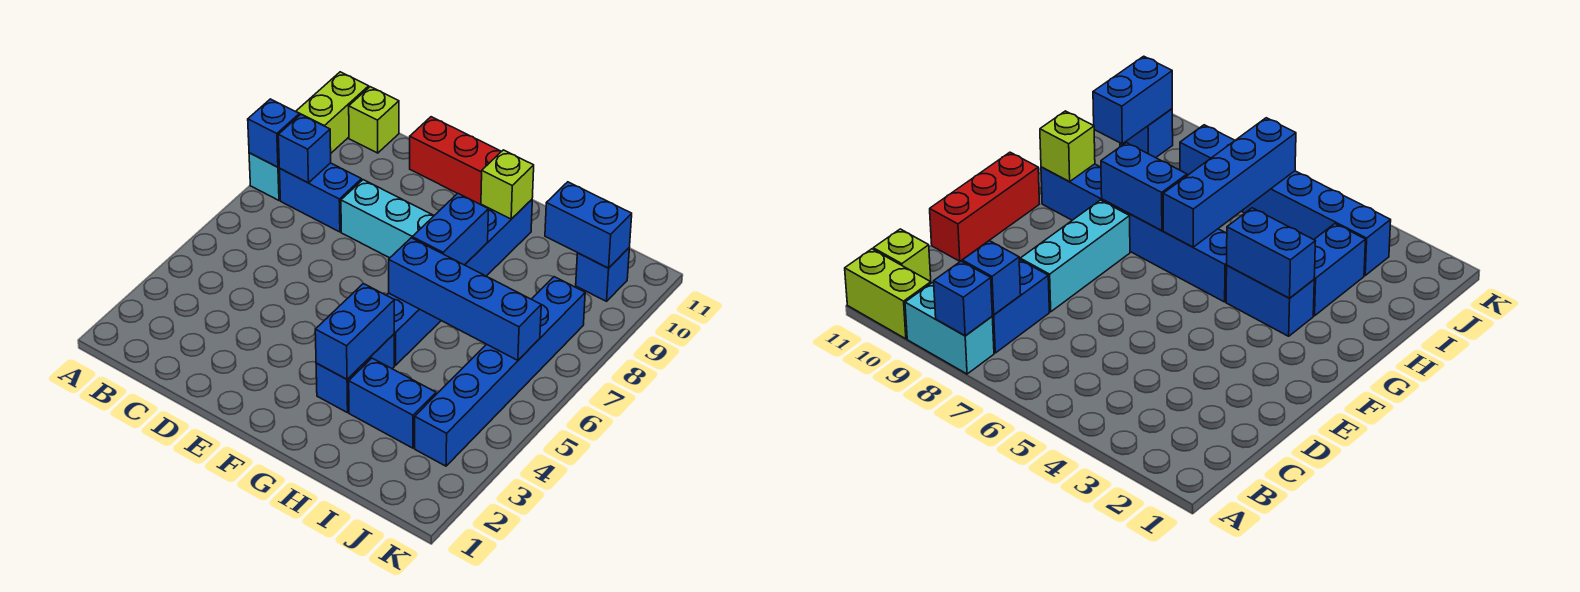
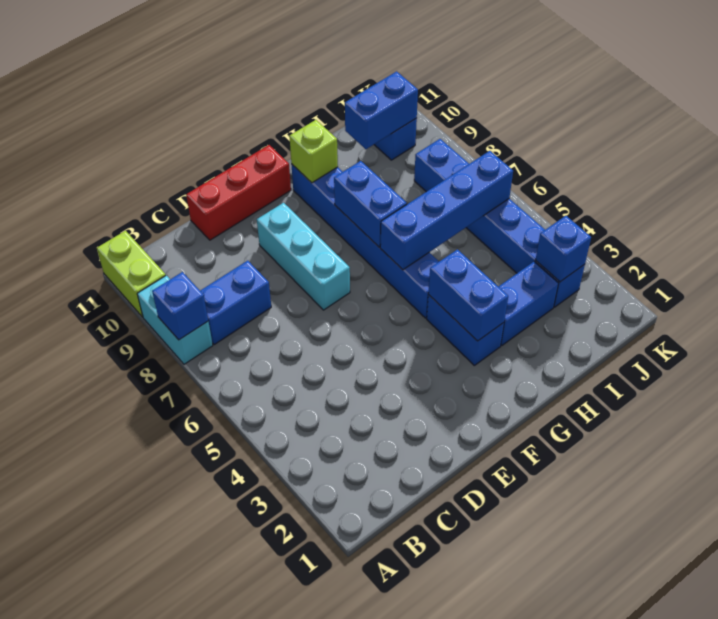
blue 1x1 brick [278,114,331,183] -> blue 1x1 brick moved to [536,216,591,282]
lime 1x1 brick [349,87,399,153] -> none
cyan 1x3 brick [341,180,434,258] -> cyan 1x3 brick turned to [257,203,350,310]

